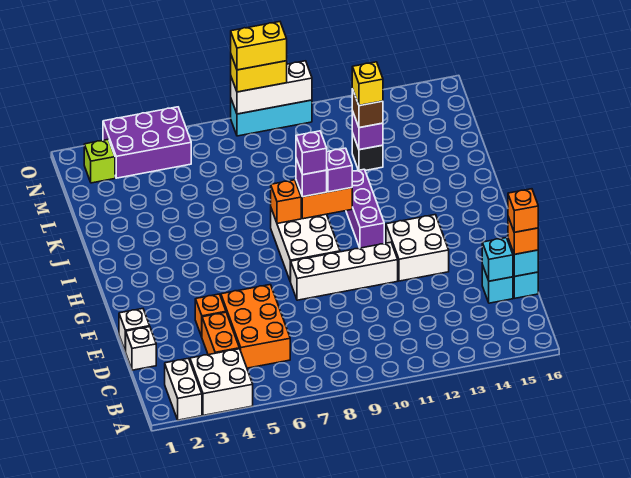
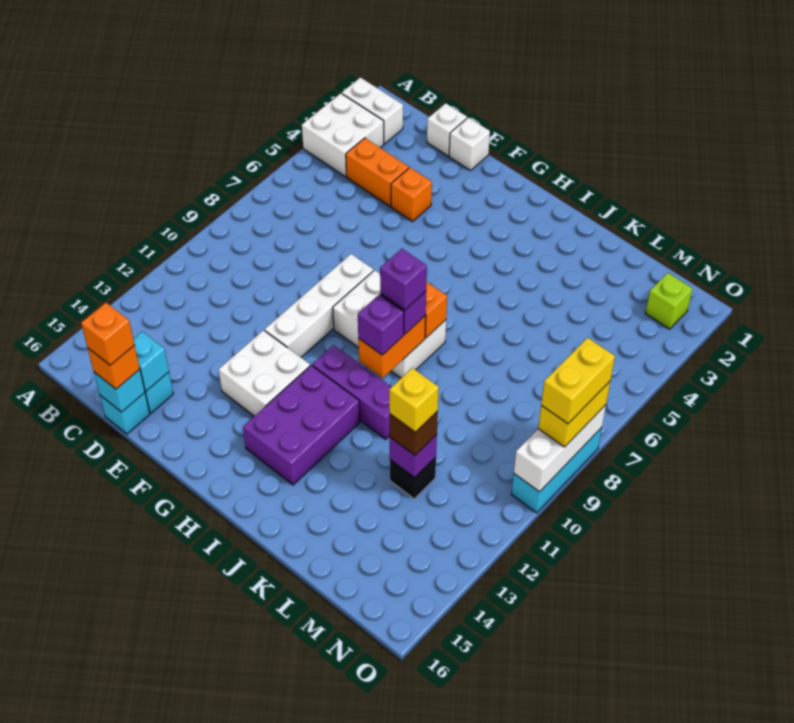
orange 2x3 brick [221,285,290,368] -> none
purple 2x3 brick [103,107,191,178] -> purple 2x3 brick moved to [243,365,360,485]

